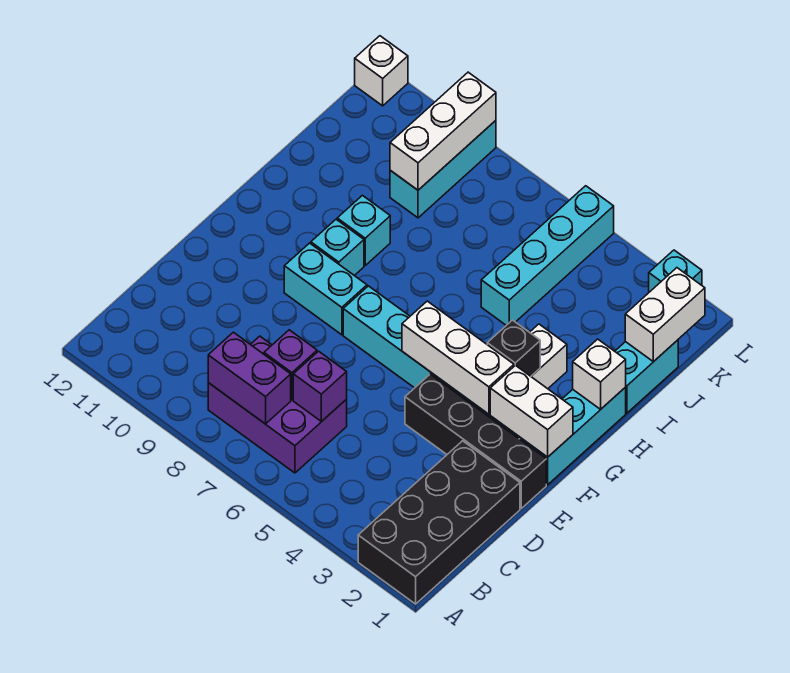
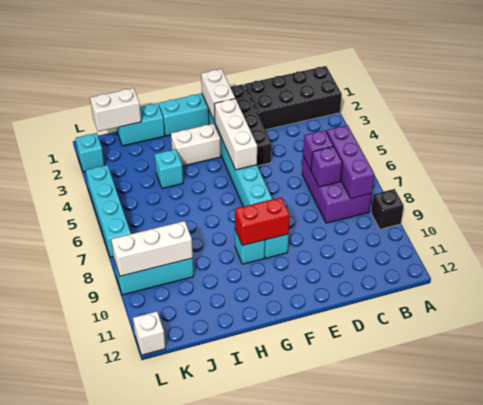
purple 1x2 brick [208,332,291,424] -> purple 1x3 brick [326,125,374,199]
none -> red 1x2 brick [235,198,290,246]
black 1x1 brick [487,320,540,376] -> black 1x1 brick moved to [371,189,404,229]
white 1x1 brick [573,339,626,409] -> none
cyan 1x1 brick [337,195,390,265] -> cyan 1x1 brick moved to [155,149,183,188]
cyan 1x4 brick [481,186,614,325] -> cyan 1x4 brick turned to [86,165,131,257]

